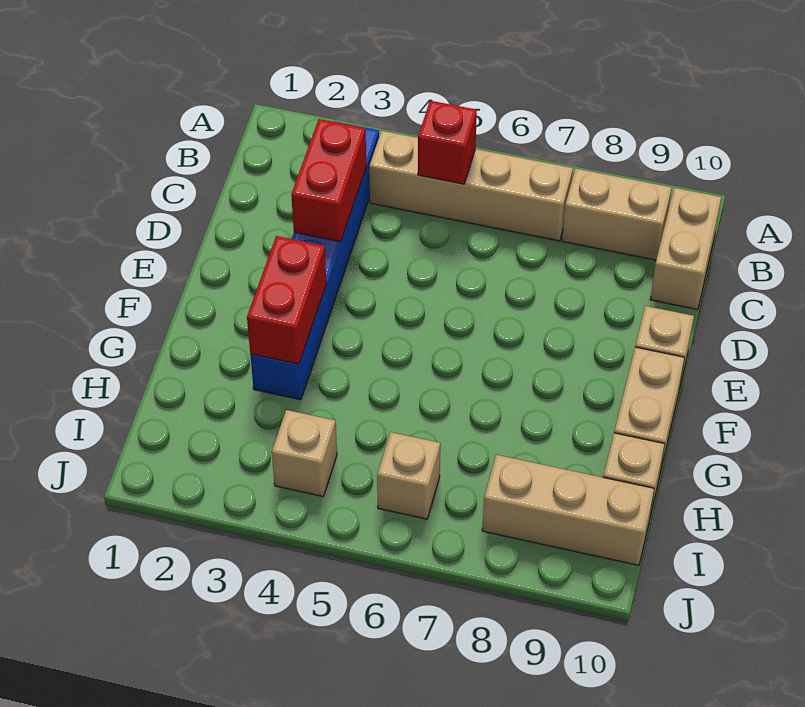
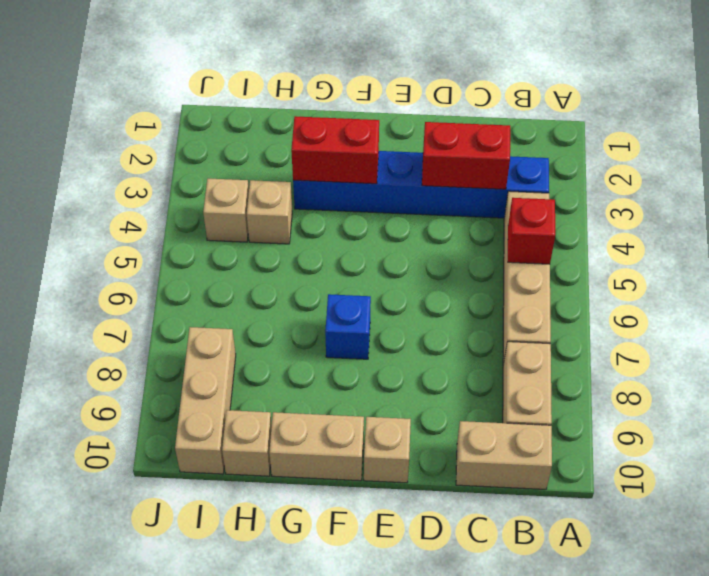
none -> blue 1x1 brick [325,294,371,359]
tan 1x1 brick [377,432,440,519] -> tan 1x1 brick moved to [247,180,292,244]

